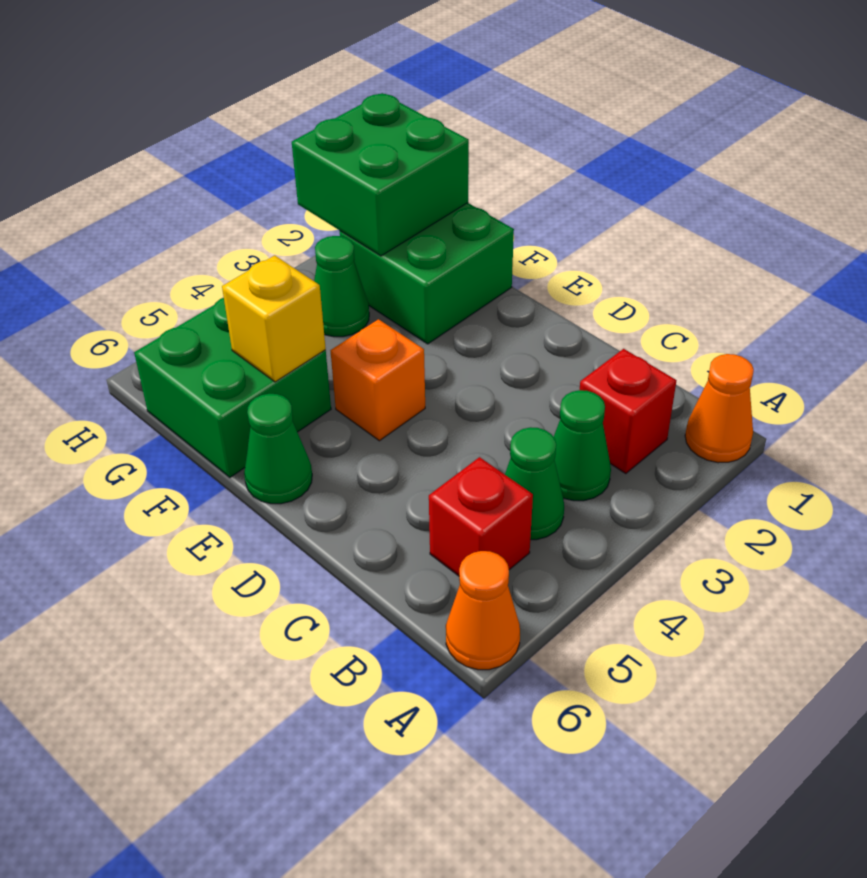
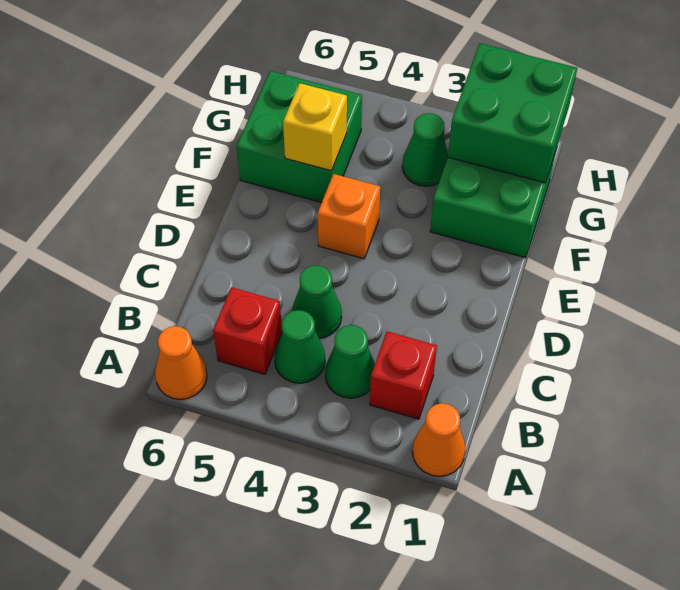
green 1x1 cone [244,394,312,504] -> green 1x1 cone moved to [292,265,342,338]

